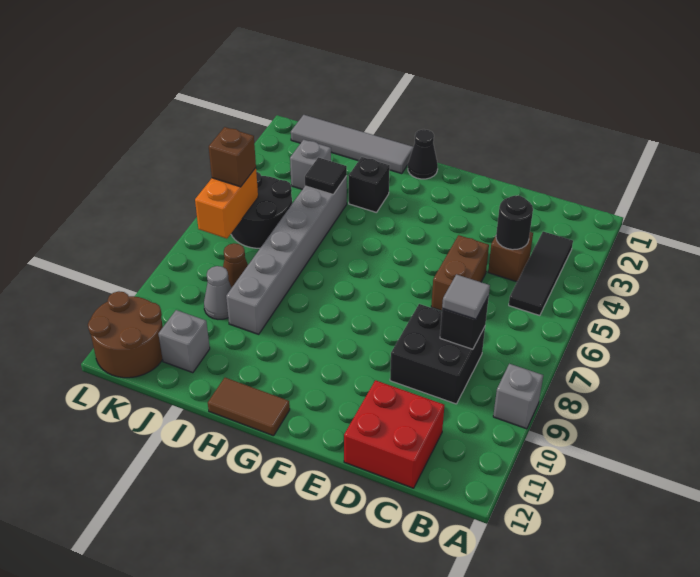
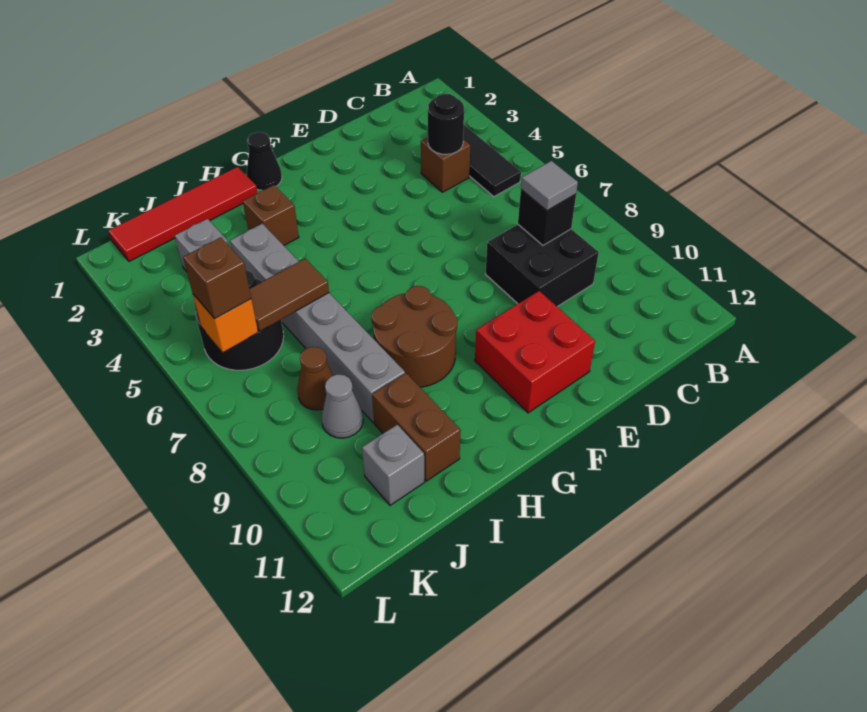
grey 1x1 brick [493,364,543,429] -> none
red 2x2 brick [344,380,444,488] -> red 2x2 brick moved to [475,291,595,413]
brown 1x2 brick [431,235,489,311] -> brown 1x2 brick moved to [372,373,461,481]
brown 1x2 tile [208,378,290,436] -> brown 1x2 tile moved to [250,259,329,331]
grey 1x4 tile [291,115,413,174] -> red 1x4 tile [108,167,257,261]
black 1x1 brick [349,157,390,213] -> brown 1x1 brick [243,185,299,245]
black 1x1 tile [305,157,347,194] -> none
orange 1x2 brick [195,168,258,239] -> orange 1x1 brick [193,294,258,352]
brown 2x2 round brick [88,291,163,378] -> brown 2x2 round brick moved to [372,286,457,387]

